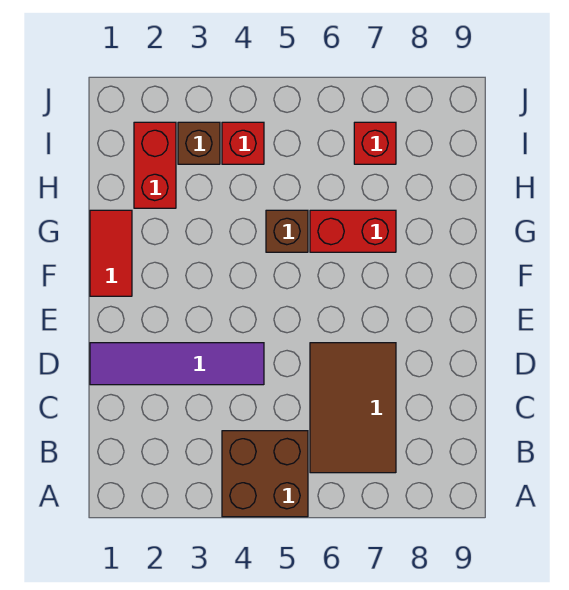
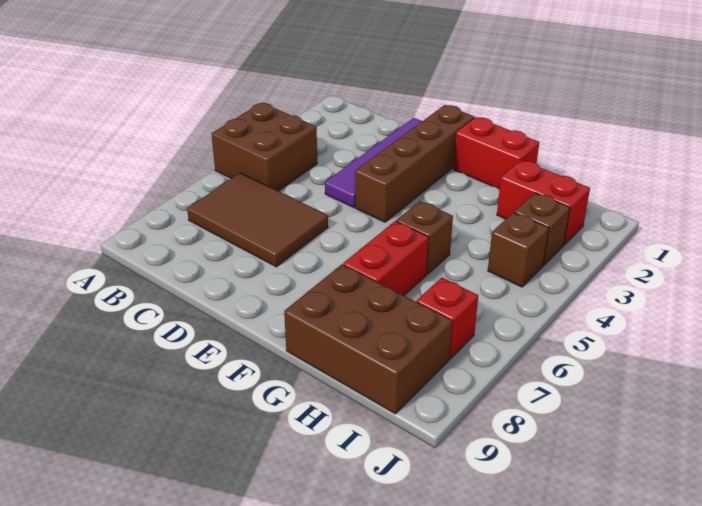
none -> brown 1x4 brick [355,105,474,222]
red 1x2 tile [90,210,132,296] -> red 1x2 brick [453,117,539,189]
none -> brown 2x3 brick [284,264,452,414]
red 1x1 brick [222,122,264,164] -> brown 1x1 brick [488,212,549,287]

